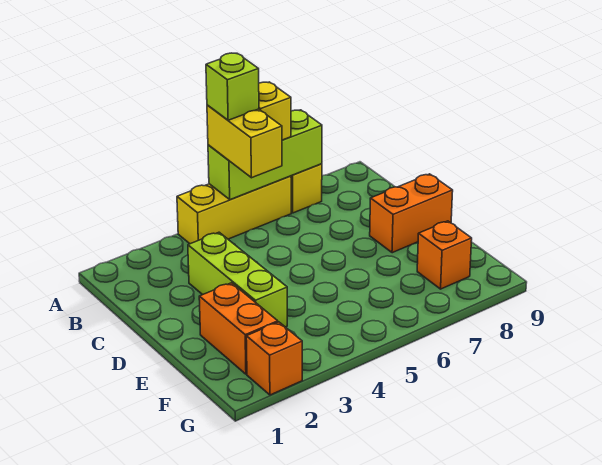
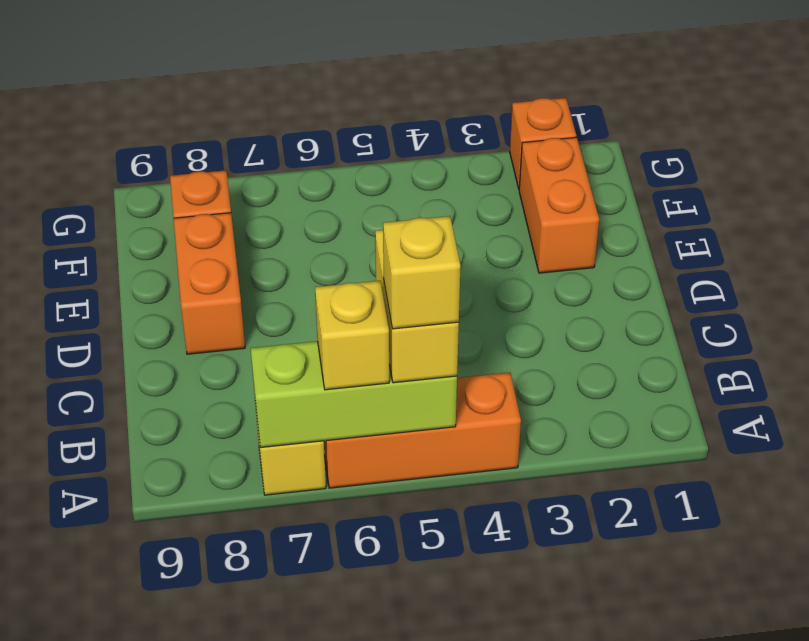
yellow 1x3 brick [177,176,291,244] -> orange 1x3 brick [324,372,521,488]
lime 1x1 brick [206,53,259,120] -> yellow 1x1 brick [383,216,461,329]
lime 1x3 brick [188,232,287,327] -> none
orange 1x2 brick [370,174,453,253] -> orange 1x2 brick turned to [174,213,245,354]

